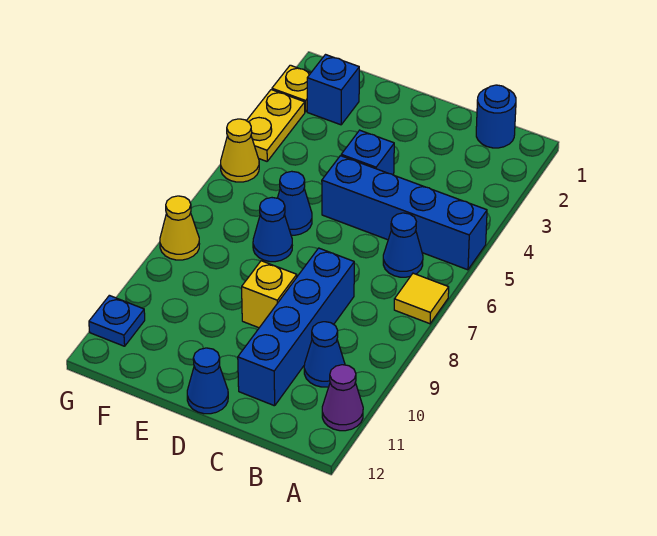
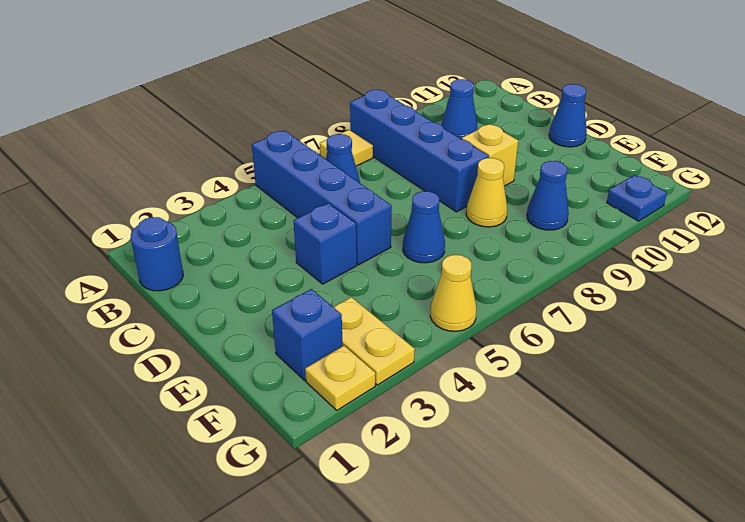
purple 1x1 cone [322,365,363,431] -> none
blue 1x4 brick [238,248,354,406] -> blue 1x4 brick turned to [350,90,489,212]
blue 1x1 cone [253,198,292,262] -> blue 1x1 cone moved to [527,161,569,230]
yellow 1x2 plate [247,90,305,161] -> yellow 1x2 plate turned to [334,297,415,385]
yellow 1x1 cone [160,196,199,260] -> yellow 1x1 cone moved to [466,158,507,227]

